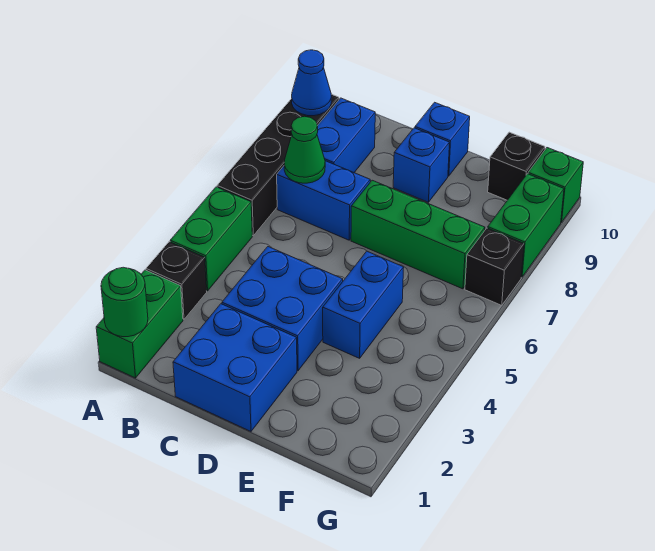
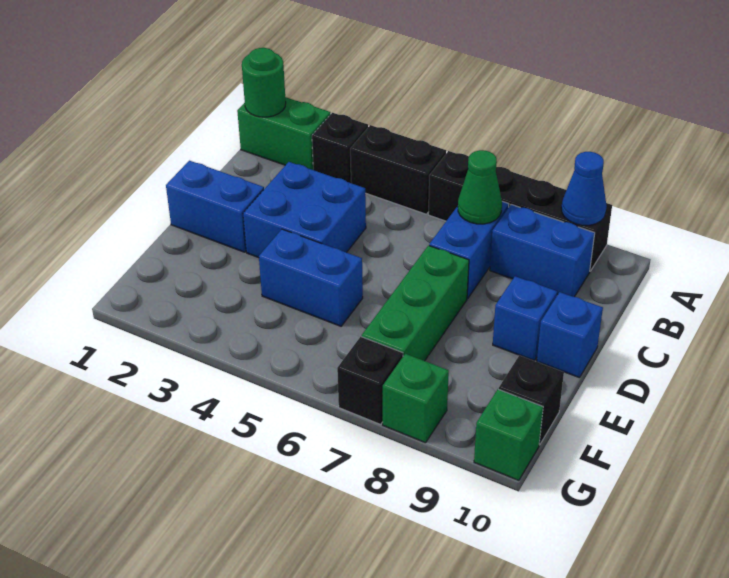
green 1x2 brick [170,187,252,291] -> black 1x2 brick [350,125,446,214]
blue 2x2 brick [173,304,297,431] -> blue 1x2 brick [166,161,264,252]
green 1x2 brick [488,174,564,277] -> green 1x1 brick [383,354,449,443]

